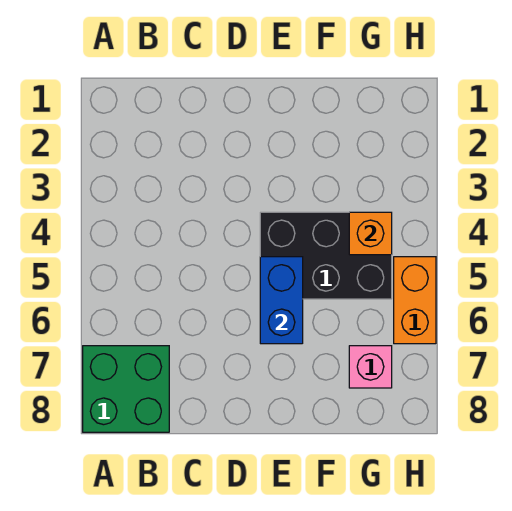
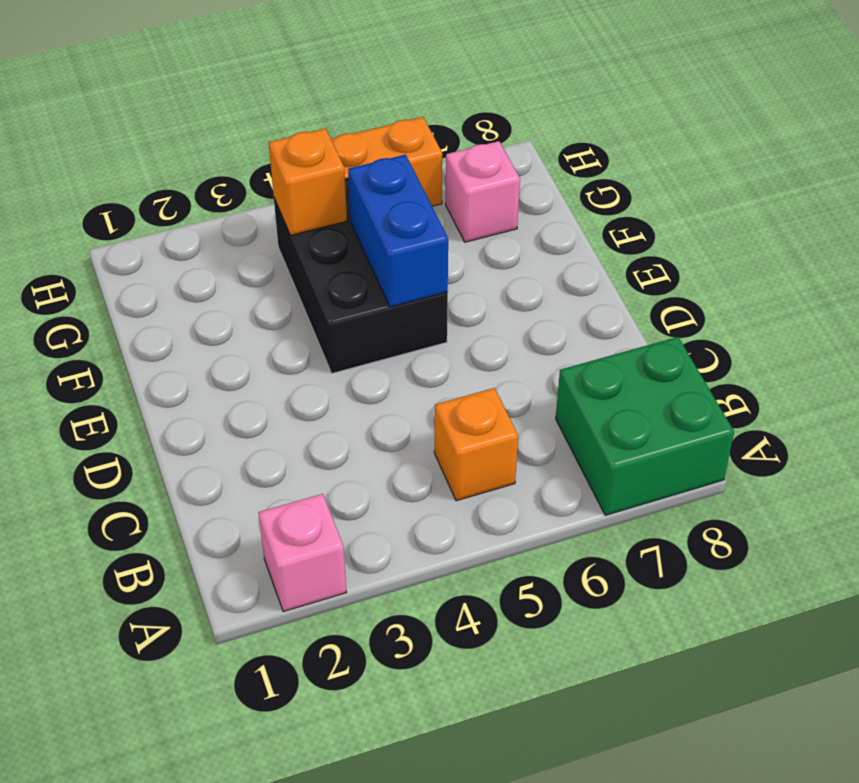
none -> pink 1x1 brick [258,494,347,612]
none -> orange 1x1 brick [434,388,518,501]
blue 1x2 brick [260,257,303,344] -> blue 1x2 brick turned to [348,155,448,307]

